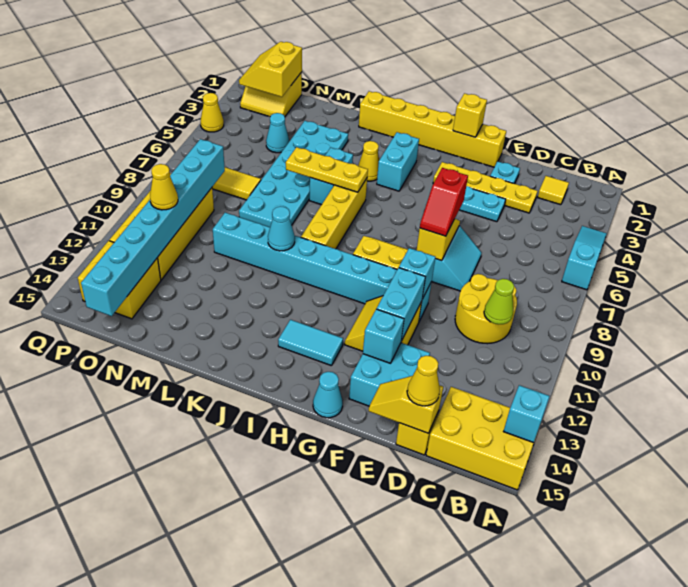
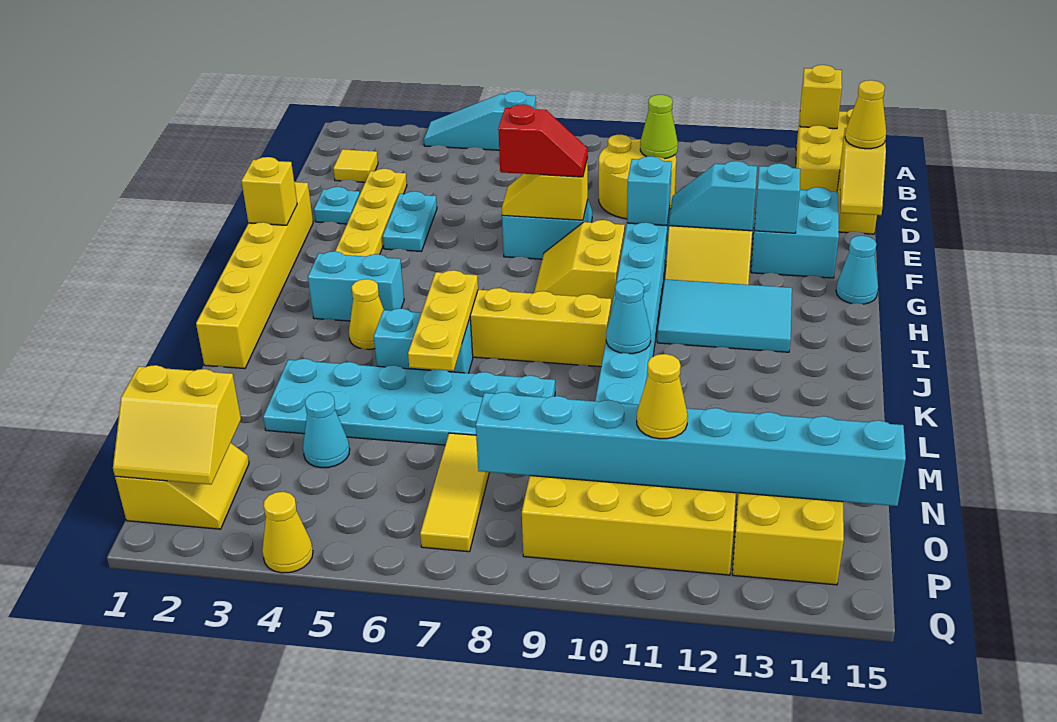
cyan 1x1 brick [504,385,550,443] -> yellow 1x1 brick [800,65,842,129]
cyan 1x2 brick [377,268,425,341] -> cyan 1x2 slope [669,161,757,231]
cyan 1x2 tile [278,320,343,366] -> cyan 2x3 tile [657,279,792,352]

